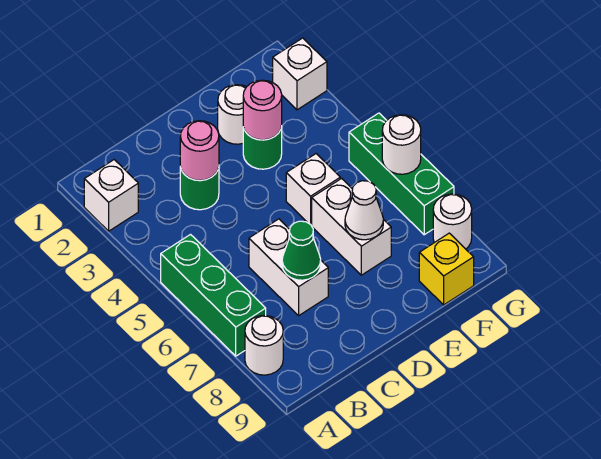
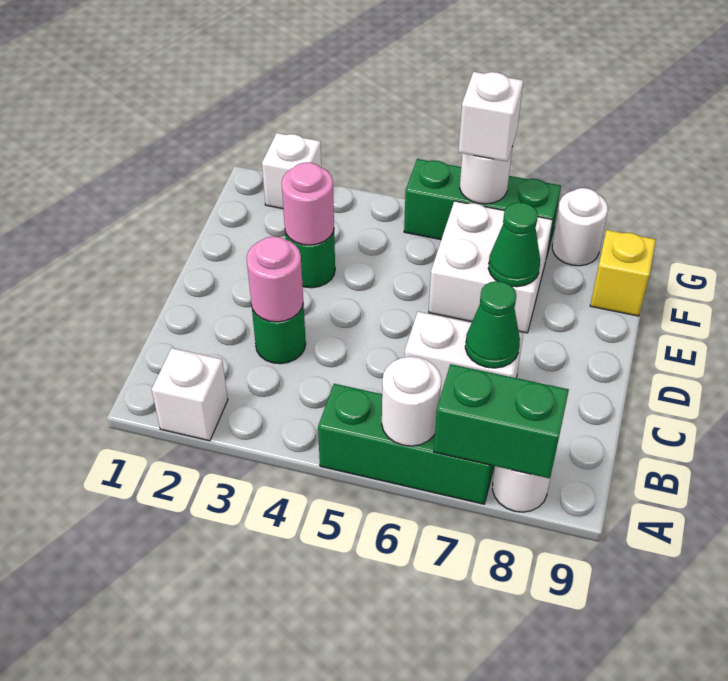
none -> green 1x2 brick [434,364,569,478]
white 1x1 round brick [218,85,246,144] -> white 1x1 round brick moved to [382,357,441,446]
white 1x1 brick [286,154,340,225] -> white 1x1 brick moved to [458,72,523,162]
white 1x2 brick [312,179,391,275] -> white 2x2 brick [429,201,552,333]
white 1x1 cone [345,181,383,240] -> green 1x1 cone [488,202,540,287]

